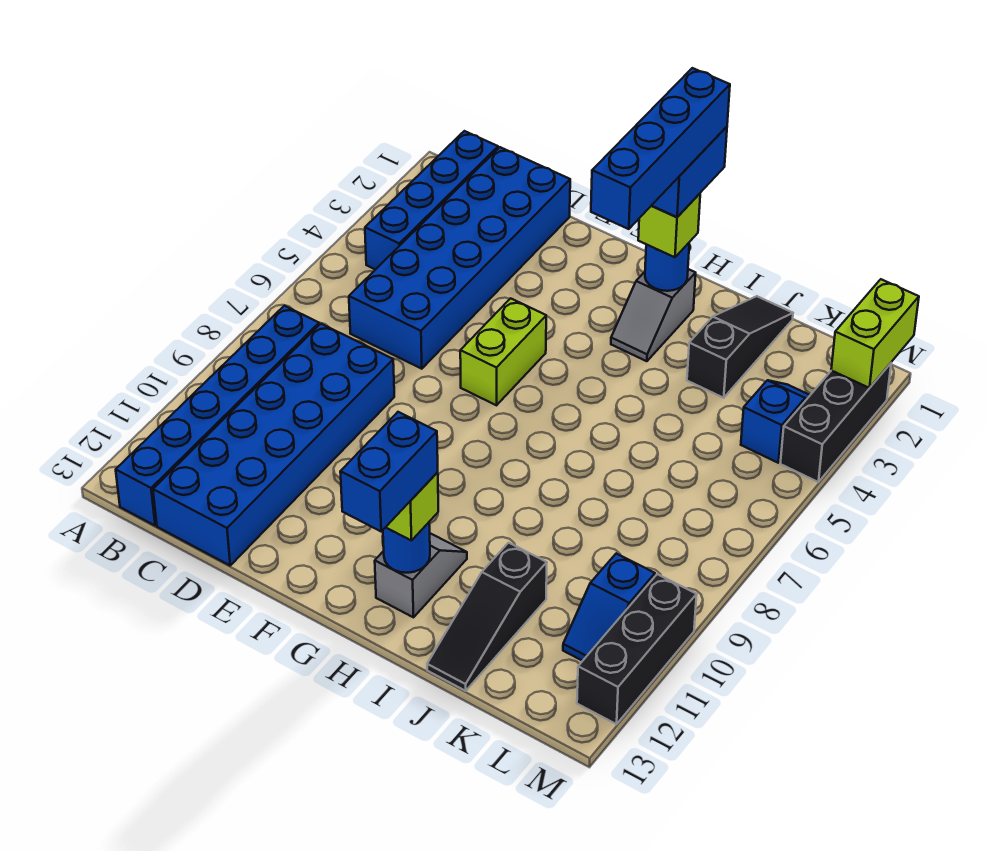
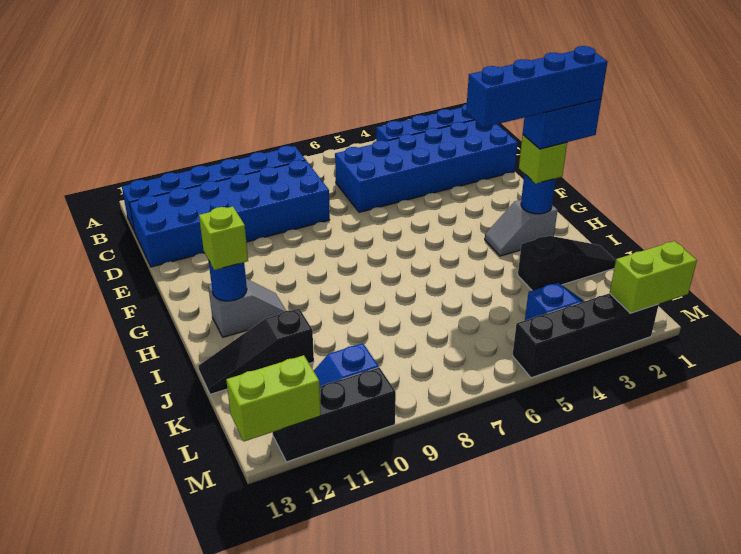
lime 1x2 brick [460,298,546,405] -> lime 1x2 brick moved to [226,355,321,441]
blue 1x2 brick [340,412,438,531] -> none
black 1x3 brick [780,363,891,482] -> black 1x4 brick [512,293,659,378]

